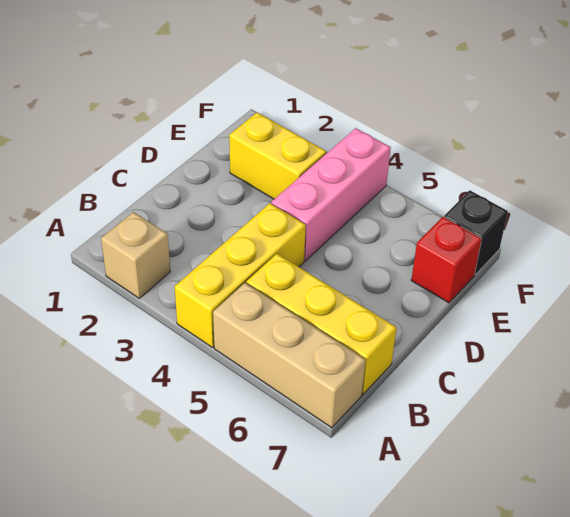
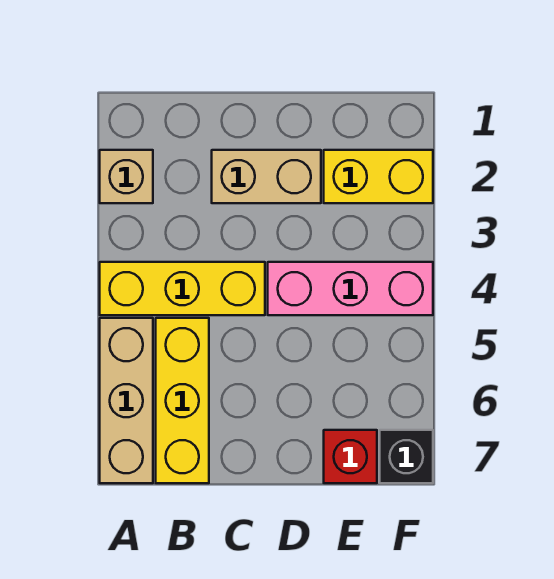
none -> tan 1x2 brick [212,150,321,203]
yellow 1x2 brick [229,112,326,199] -> yellow 1x2 brick turned to [324,150,433,203]

